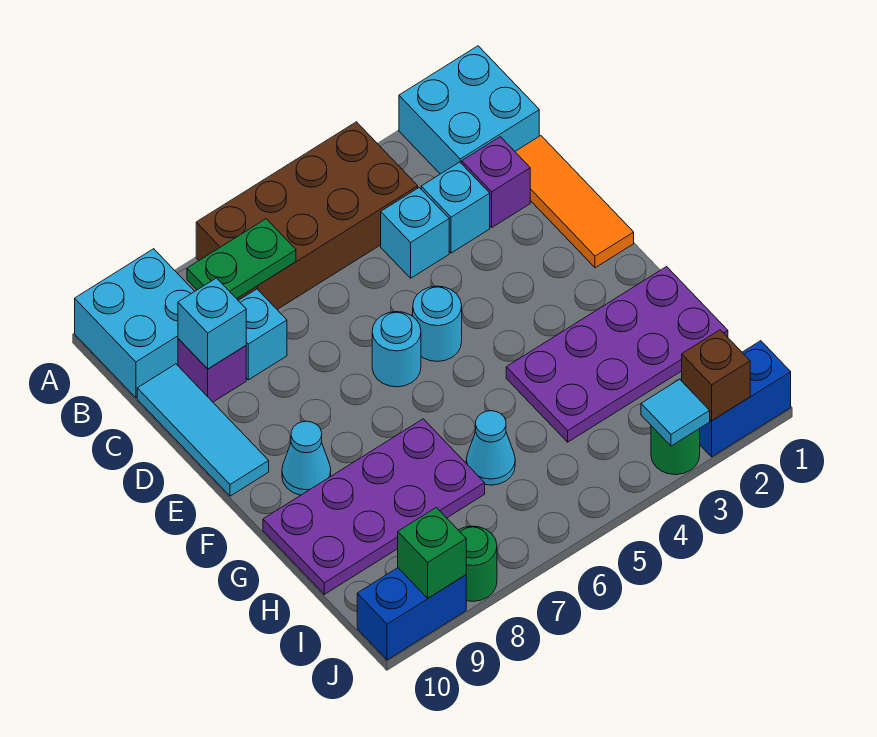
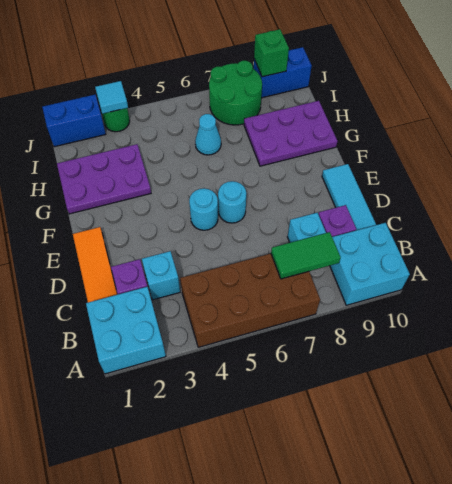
green 1x2 plate [187,219,296,299] -> green 1x2 tile [271,232,341,279]
cyan 1x1 brick [381,188,449,278] -> none
cyan 1x1 brick [178,278,246,369] -> none
cyan 1x1 cone [282,421,331,495] -> none
purple 2x4 plate [506,267,728,442] -> purple 2x3 plate [57,144,151,214]
purple 2x4 plate [263,419,485,594] -> purple 2x3 plate [244,101,338,166]
brown 1x1 brick [682,330,750,421] -> none
green 1x1 round brick [459,526,497,601] -> green 2x2 round brick [209,61,262,125]

